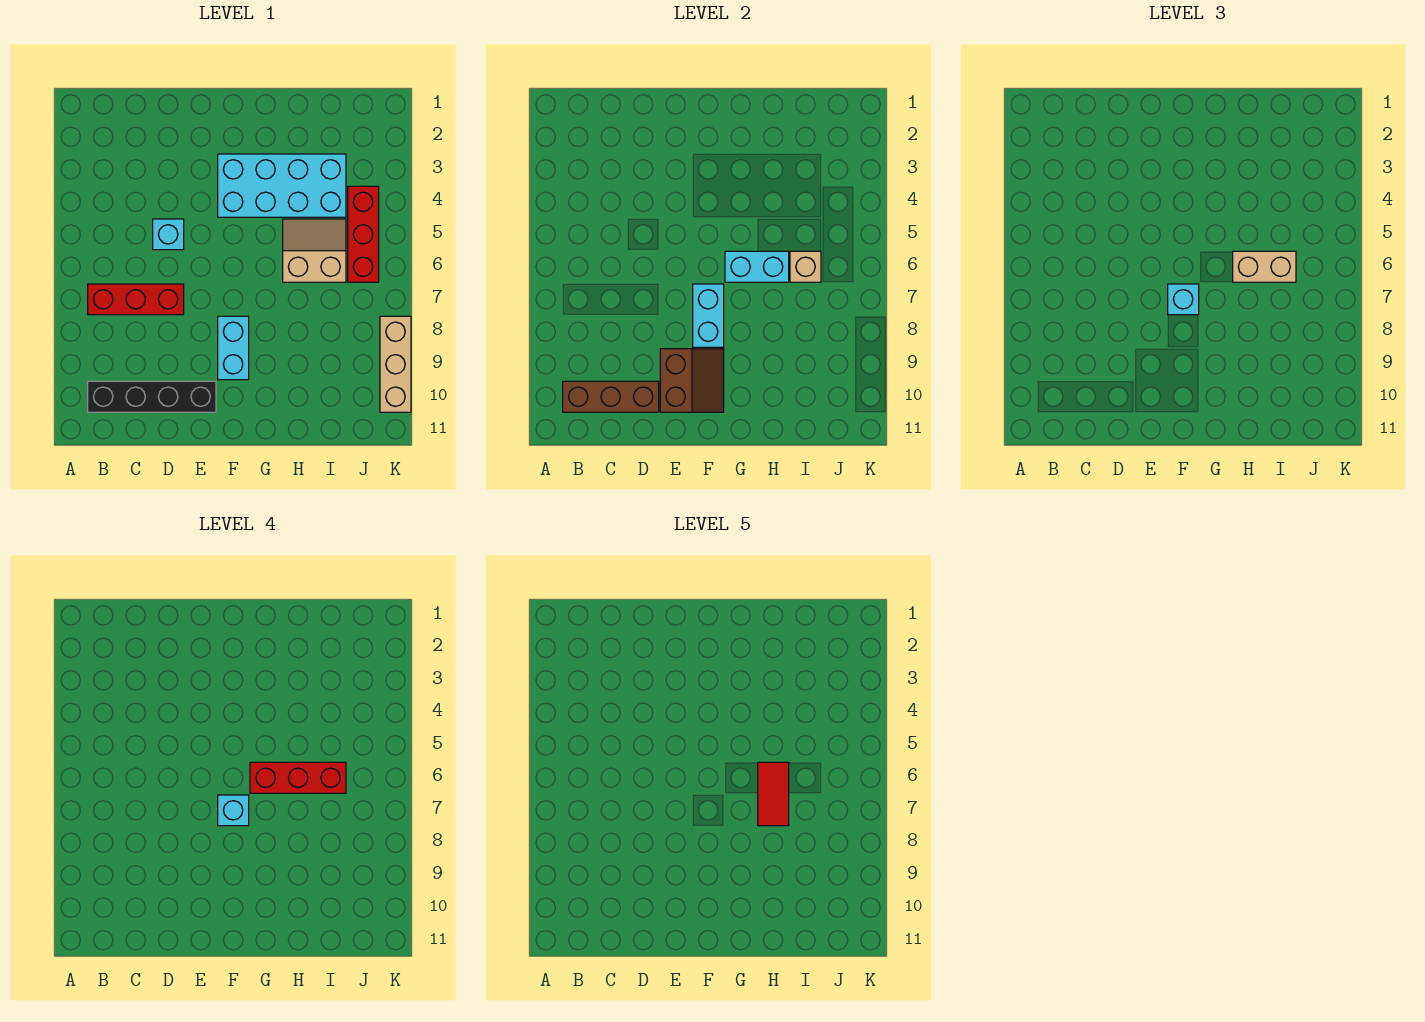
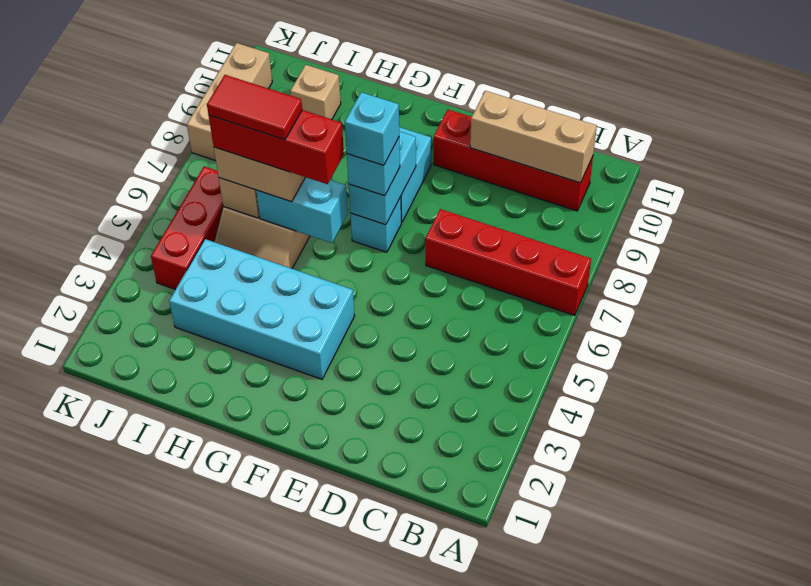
red 1x3 brick [88,284,184,315] -> red 1x4 brick [425,209,591,315]
black 1x4 brick [88,381,216,412] -> red 1x4 brick [434,110,593,211]
brown 1x3 brick [563,381,659,412] -> tan 1x3 brick [470,91,597,183]
cyan 1x1 brick [153,219,184,250] -> cyan 1x1 brick moved to [350,196,401,252]
brown 2x2 slope [660,349,724,412] -> none
red 1x2 tile [758,762,789,826] -> red 1x2 tile turned to [207,75,302,140]
none -> tan 1x1 brick [290,65,341,119]

